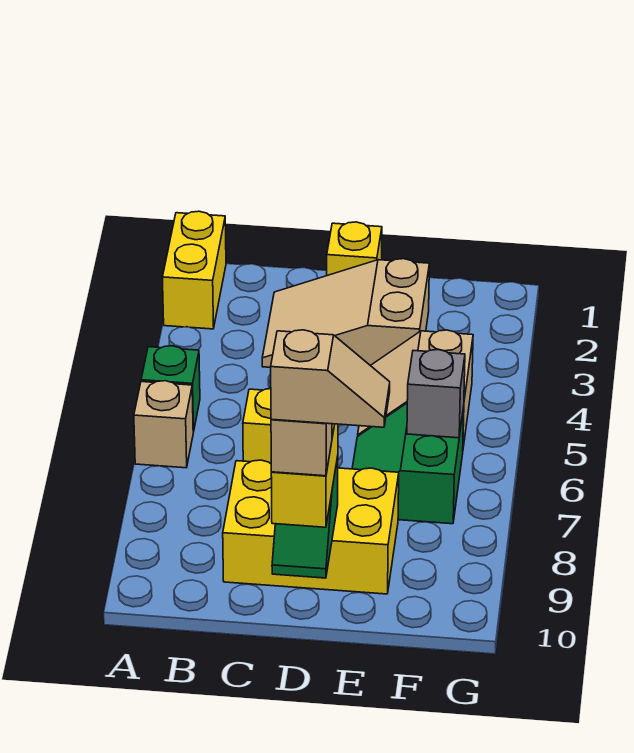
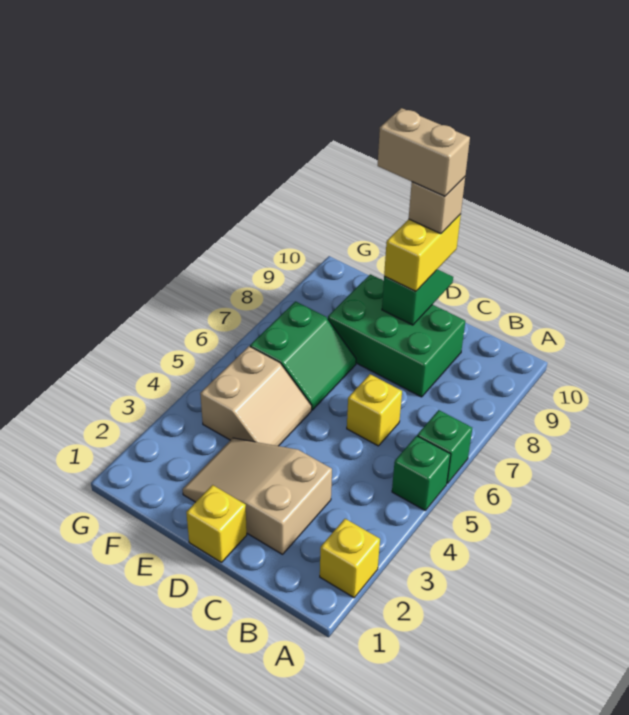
yellow 1x2 brick [162,211,226,329] -> yellow 1x1 brick [320,519,380,598]
tan 1x1 brick [134,381,193,468] -> green 1x1 brick [417,410,472,484]
tan 2x3 slope [262,259,429,367] -> tan 2x3 slope turned to [183,438,332,554]
yellow 2x3 brick [223,460,399,594] -> green 2x3 brick [328,274,465,397]
tan 1x2 slope [271,330,390,427] -> tan 1x2 brick [378,108,470,196]
grey 1x1 brick [407,350,465,438] -> none

